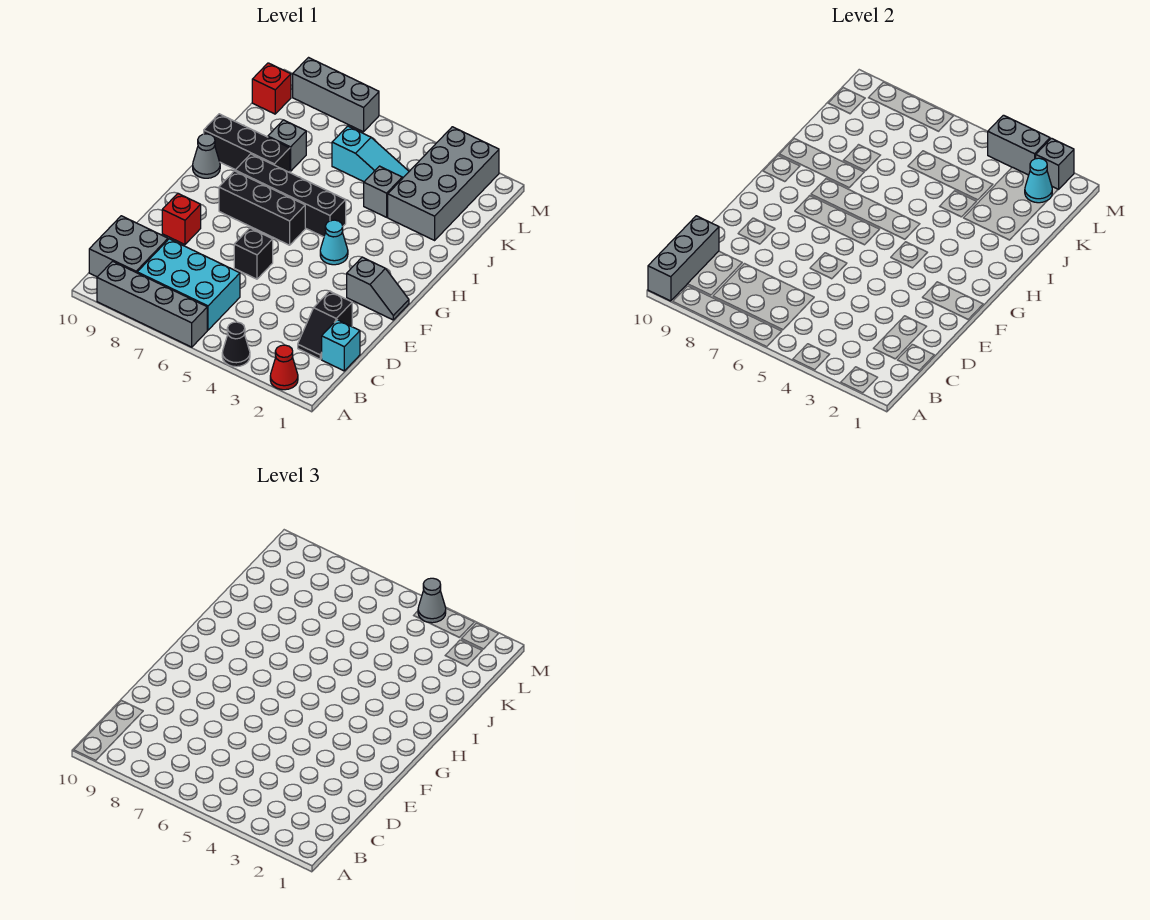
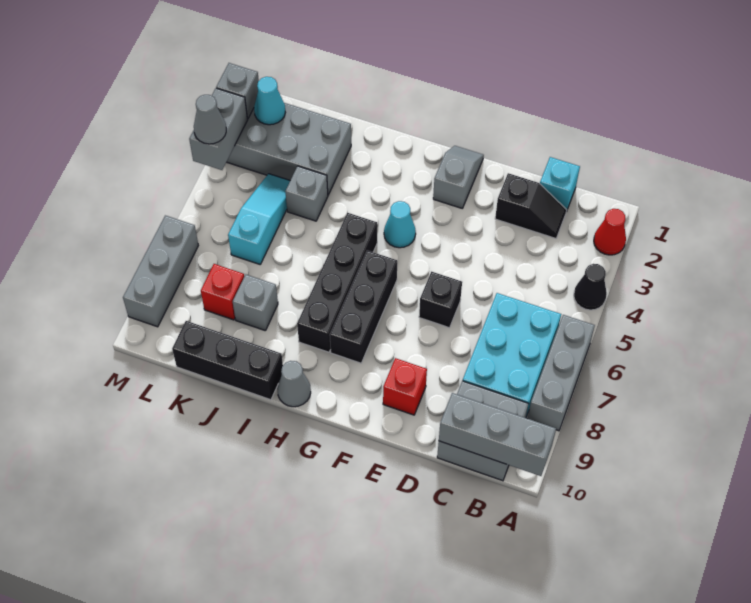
grey 1x4 brick [97,261,207,347] -> grey 1x3 brick [528,315,595,431]
black 1x3 brick [204,114,290,173] -> black 1x3 brick turned to [172,321,283,400]
red 1x1 brick [252,63,291,114] -> red 1x1 brick moved to [201,264,244,320]

